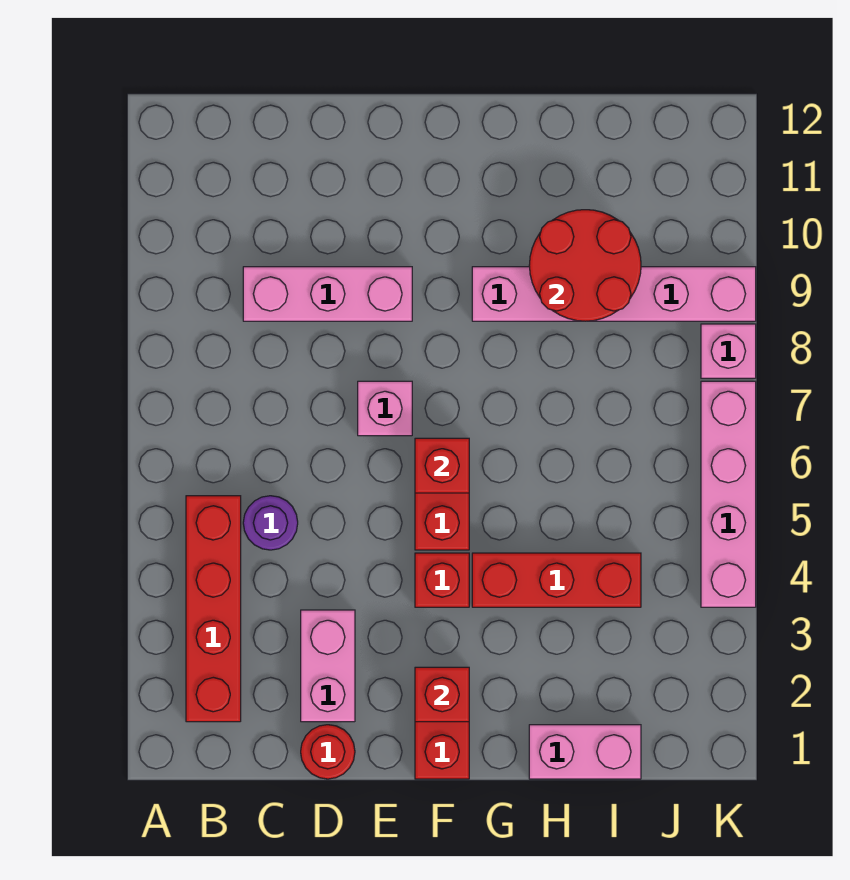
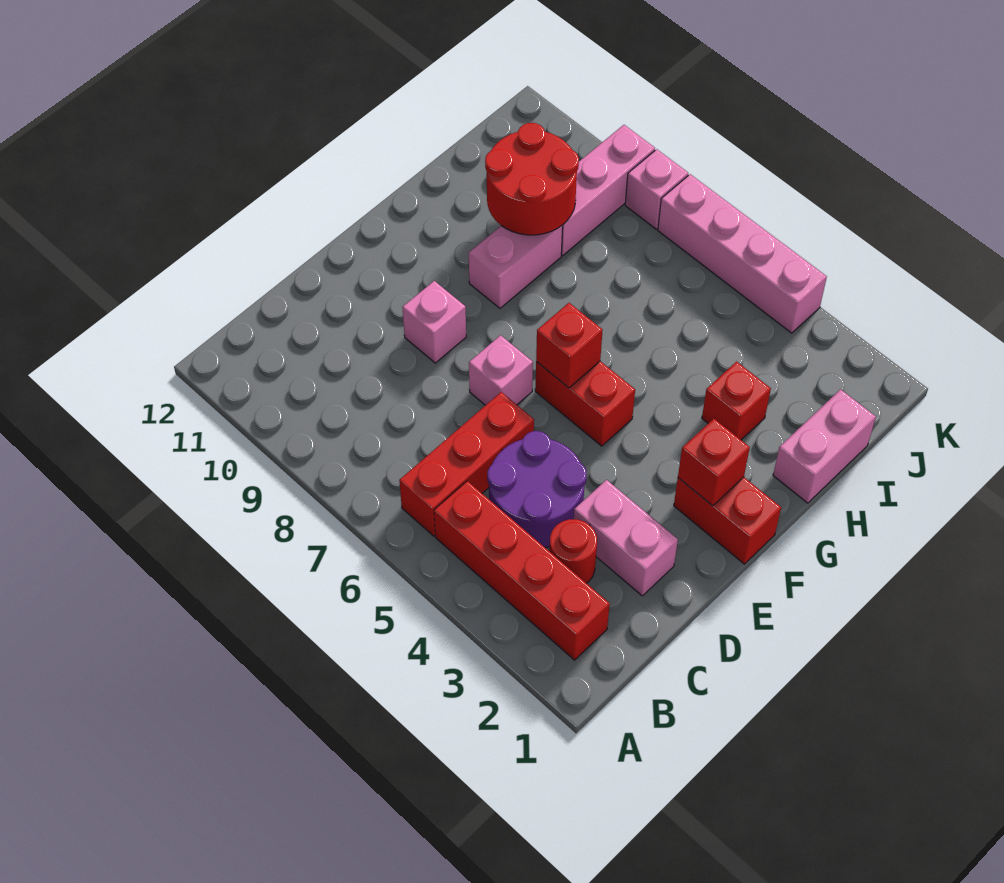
purple 1x1 round brick [243,496,298,550] -> purple 2x2 round brick [487,431,587,548]
pink 1x3 brick [243,267,412,321] -> pink 1x1 brick [402,281,466,363]
red 1x1 round brick [301,725,355,779] -> red 1x1 round brick moved to [549,519,597,583]
red 1x1 brick [415,553,469,607] -> red 1x1 brick moved to [702,362,771,440]
red 1x3 brick [472,553,641,607] -> red 1x3 brick moved to [399,392,534,536]

